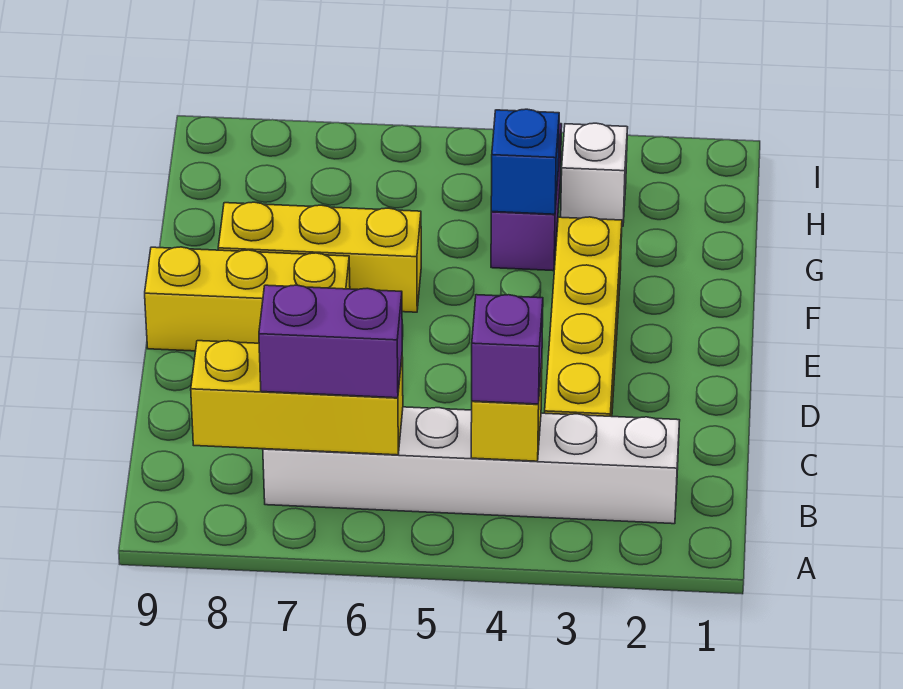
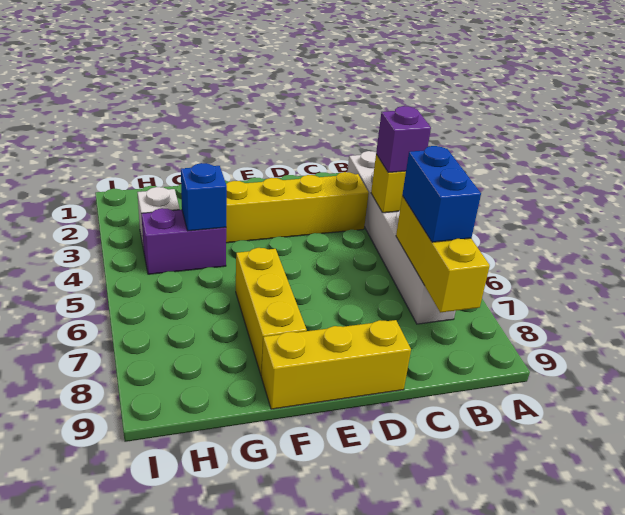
purple 1x2 brick [259,285,402,398] -> blue 1x2 brick [402,146,481,242]
yellow 1x3 brick [145,247,350,351] -> yellow 1x3 brick turned to [261,320,411,409]

